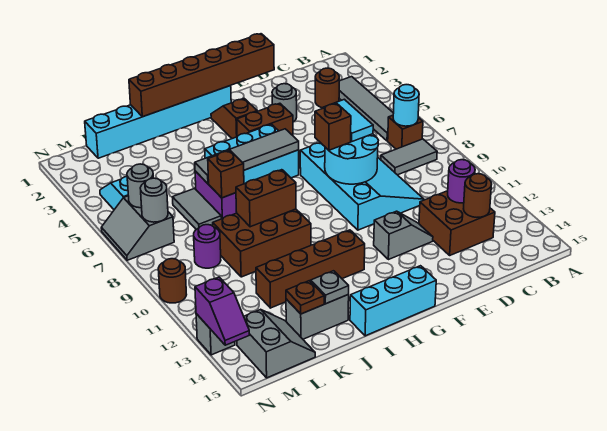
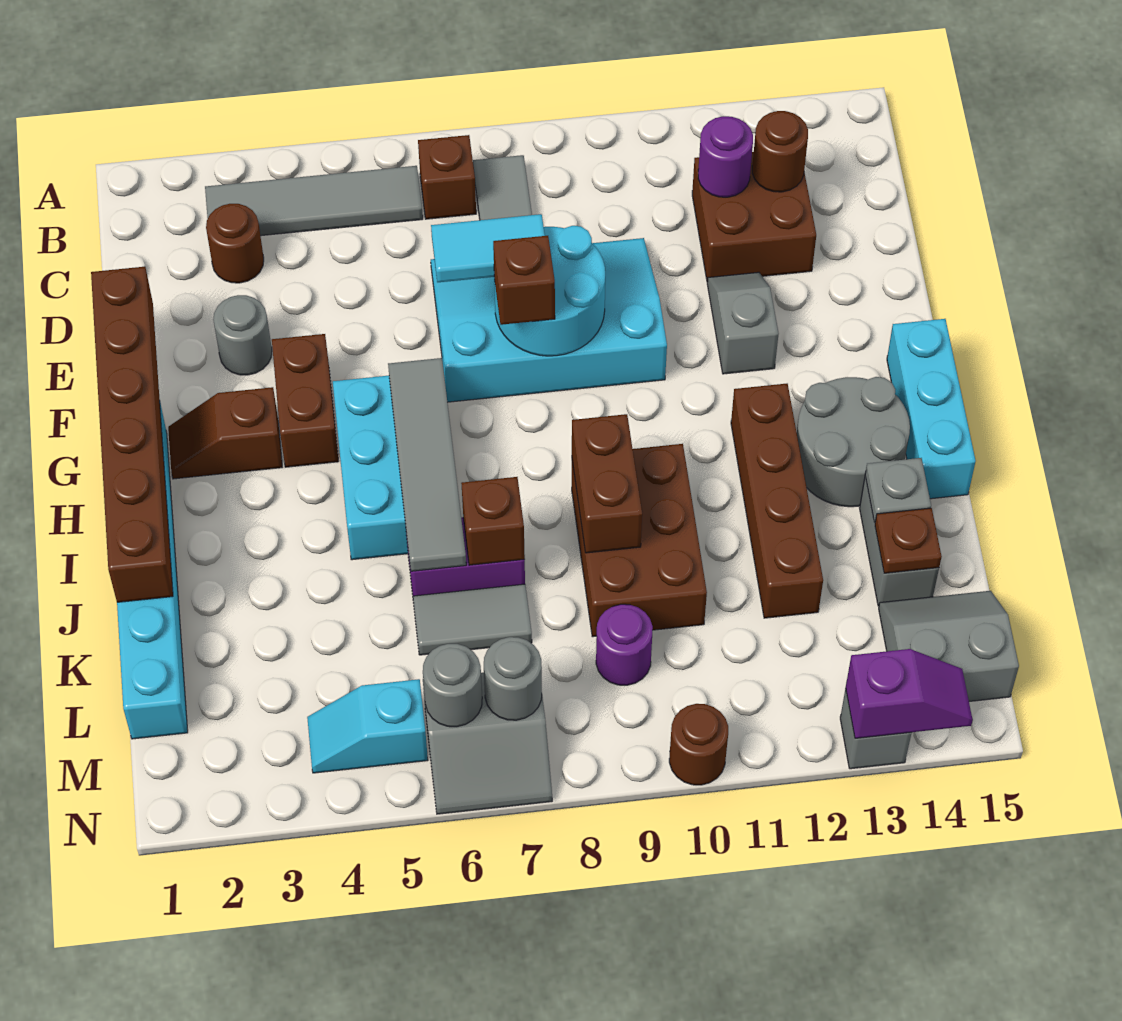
cyan 1x1 round brick [393,85,419,126] -> none
none -> grey 2x2 round brick [797,377,910,507]

